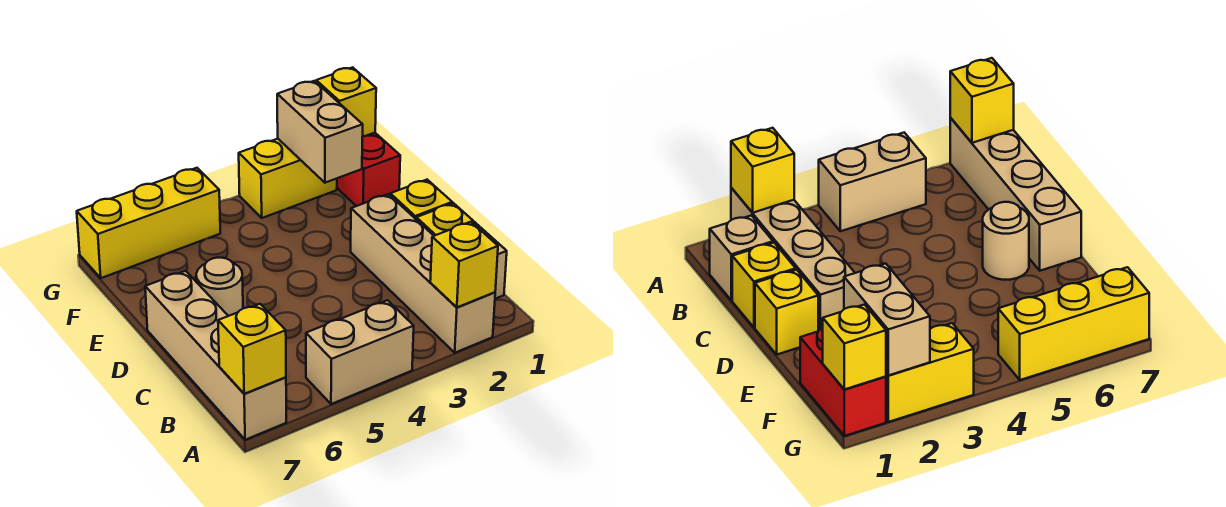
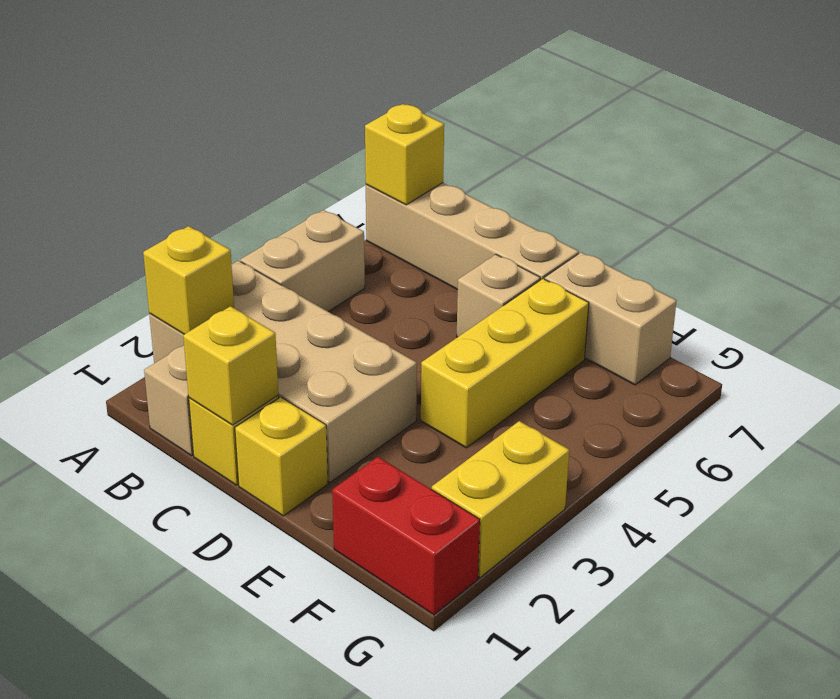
tan 1x4 brick [351,194,495,353] -> tan 2x4 brick [149,261,417,482]
tan 1x1 round brick [196,258,243,316] -> tan 1x1 brick [457,254,540,337]
tan 1x2 brick [277,81,363,183] -> tan 1x2 brick moved to [545,252,677,385]
yellow 1x1 brick [316,67,376,136] -> yellow 1x1 brick moved to [183,306,278,425]
yellow 1x3 brick [77,168,220,278] -> yellow 1x3 brick moved to [421,279,589,448]

